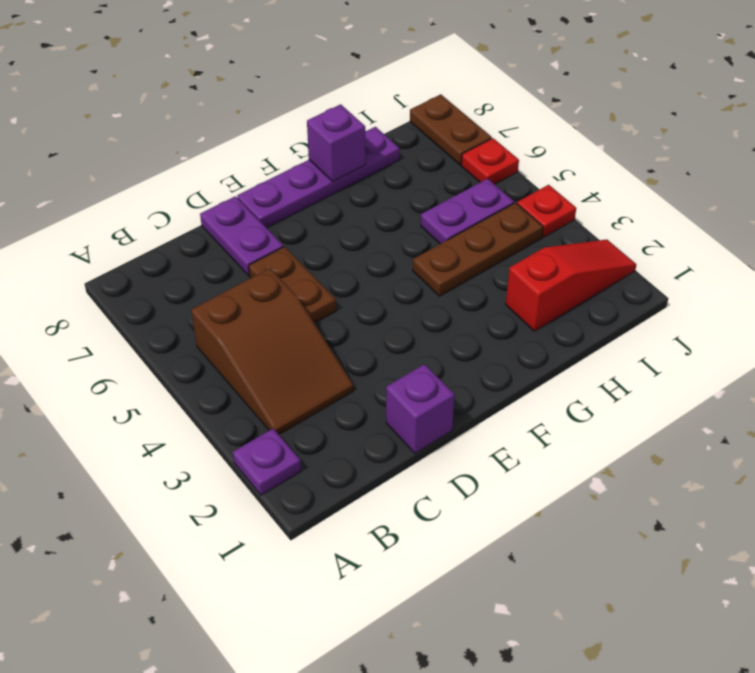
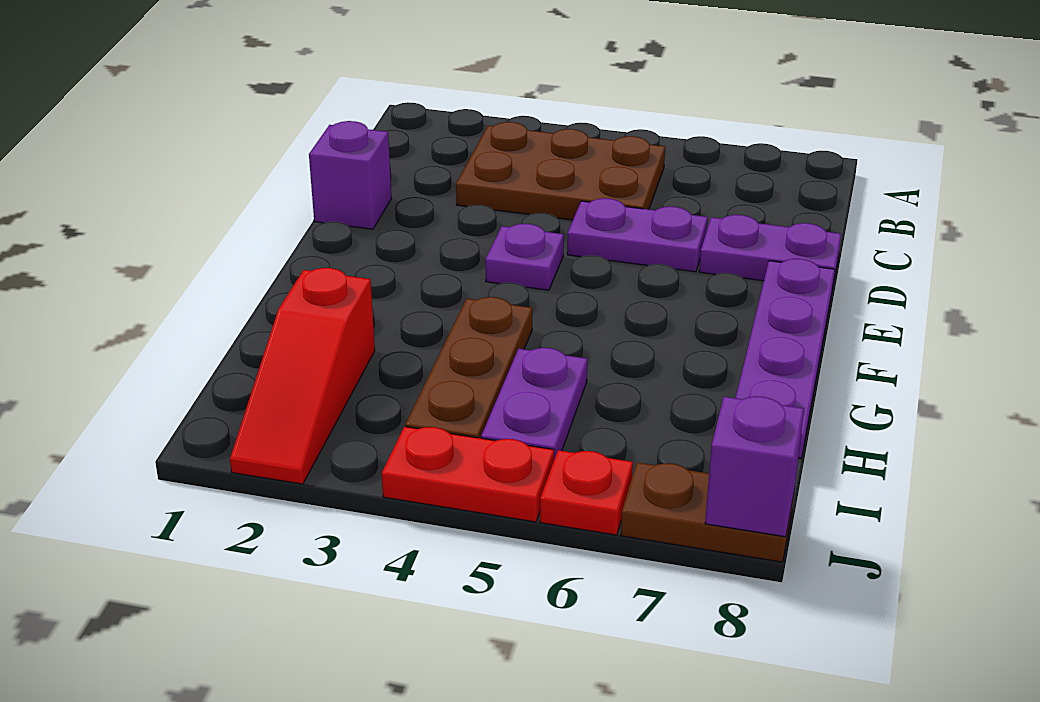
purple 1x1 plate [233,429,301,495] -> purple 1x1 plate moved to [485,224,564,290]
brown 2x3 slope [191,268,354,434] -> brown 2x3 plate [456,122,665,220]
brown 1x2 plate [249,247,336,323] -> purple 1x2 plate [567,198,708,272]
purple 1x1 brick [307,104,366,182] -> purple 1x1 brick moved to [705,396,804,537]
red 1x1 plate [517,185,576,237] -> red 1x2 plate [382,427,554,522]

